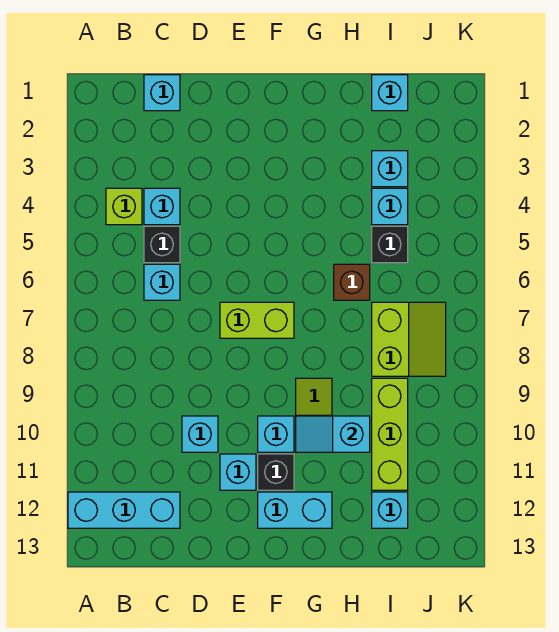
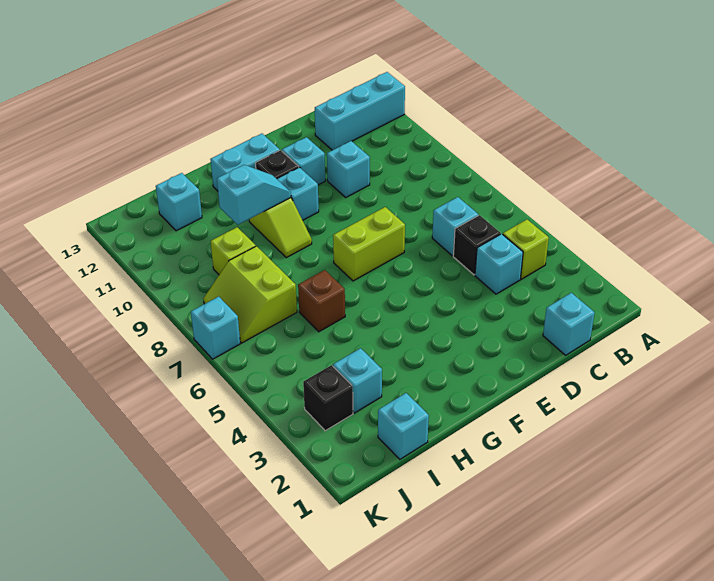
cyan 1x1 brick [372,188,408,225] -> cyan 1x1 brick moved to [191,297,240,359]
black 1x1 brick [372,226,408,263] -> black 1x1 brick moved to [303,365,353,431]
lime 1x3 brick [372,378,408,490] -> lime 1x1 brick [210,227,256,275]

